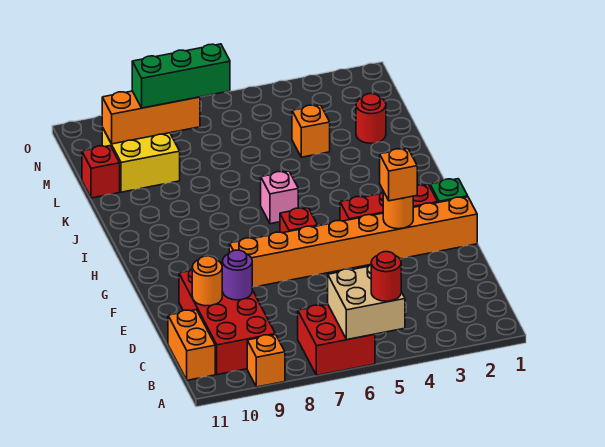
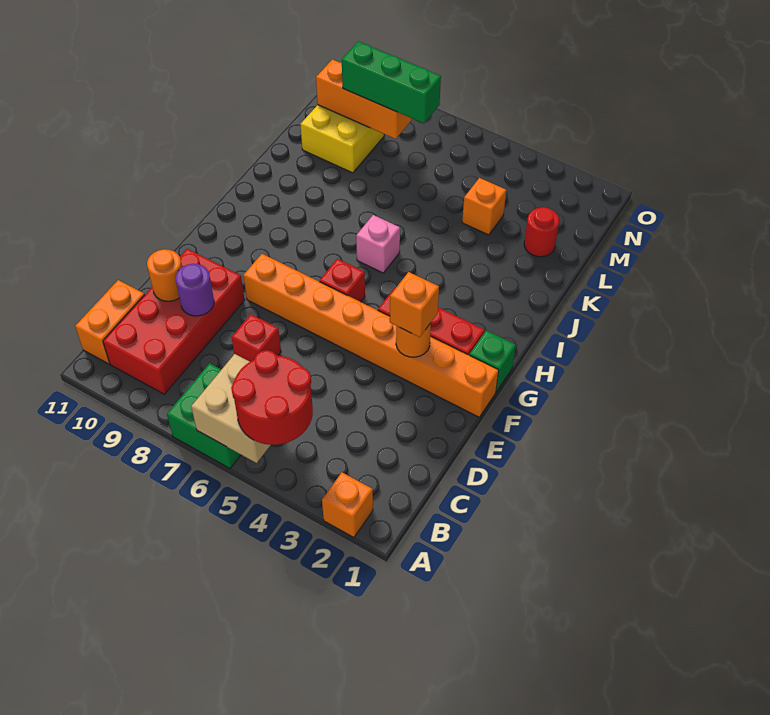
red 1x1 round brick [371,252,401,301] -> red 2x2 round brick [231,350,313,445]
red 2x2 brick [298,304,375,375] -> green 2x2 brick [167,363,241,468]
orange 1x1 brick [247,334,285,387] -> orange 1x1 brick moved to [322,472,373,538]
red 1x1 brick [82,146,120,198] -> red 1x1 brick moved to [231,314,281,362]

